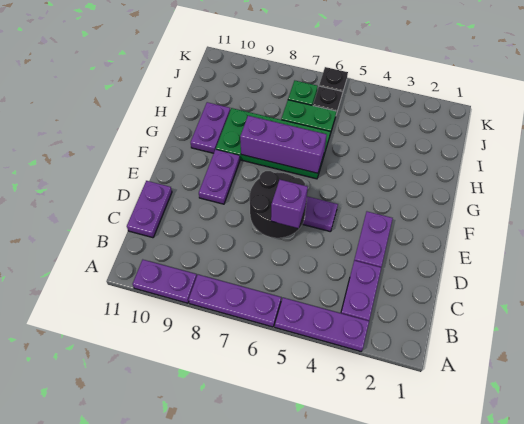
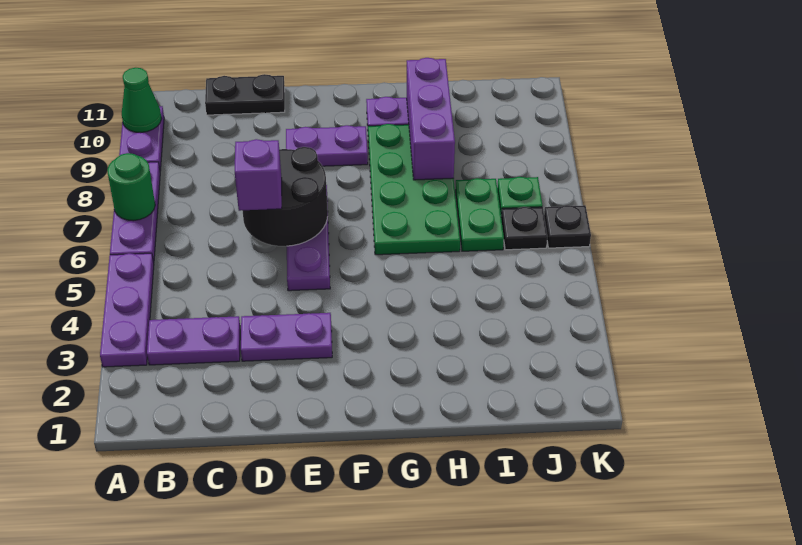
none -> green 1x1 round brick [107,153,155,221]
none -> green 1x1 cone [122,68,162,133]
purple 1x2 plate [127,181,172,238] -> black 1x2 plate [205,74,285,115]
purple 1x3 brick [240,116,327,173] -> purple 1x3 brick moved to [407,58,455,180]

